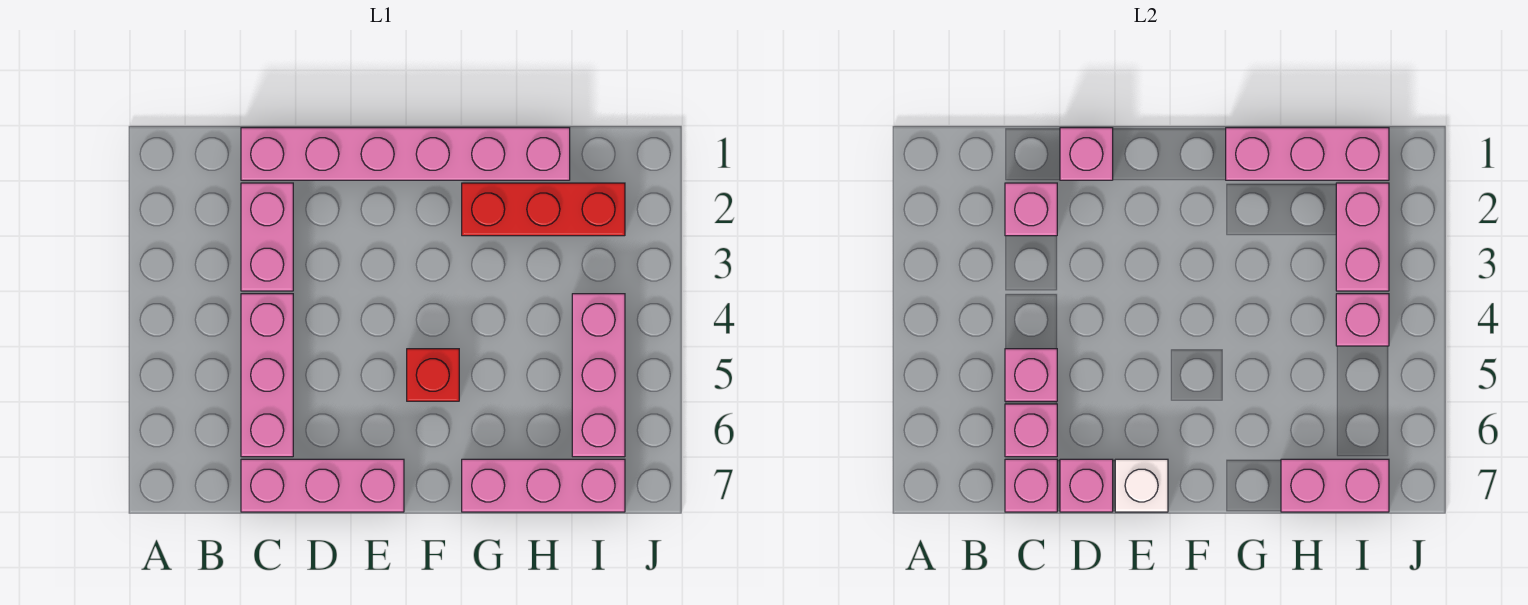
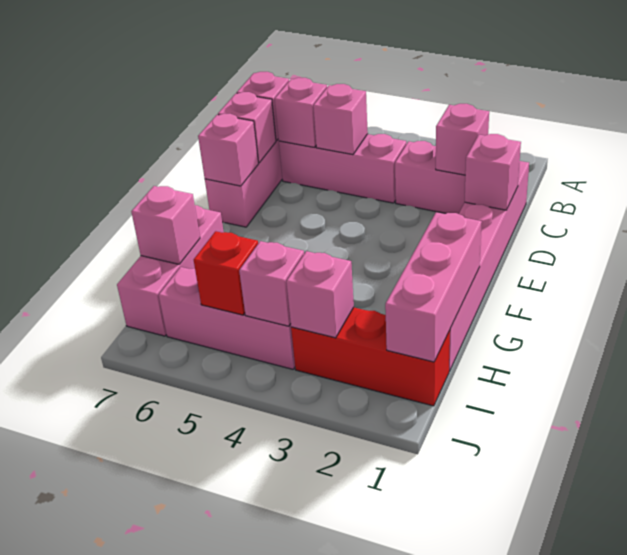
white 1x1 brick [1115,459,1168,512] -> pink 1x1 brick [198,114,259,186]
red 1x1 brick [407,349,459,401] -> red 1x1 brick moved to [194,231,258,315]
red 1x3 brick [462,183,625,236] -> red 1x3 brick turned to [291,307,450,406]
pink 1x2 brick [1281,459,1389,512] -> pink 1x1 brick [131,186,200,264]
pink 1x2 brick [1336,183,1389,291] -> pink 1x1 brick [286,251,354,338]

